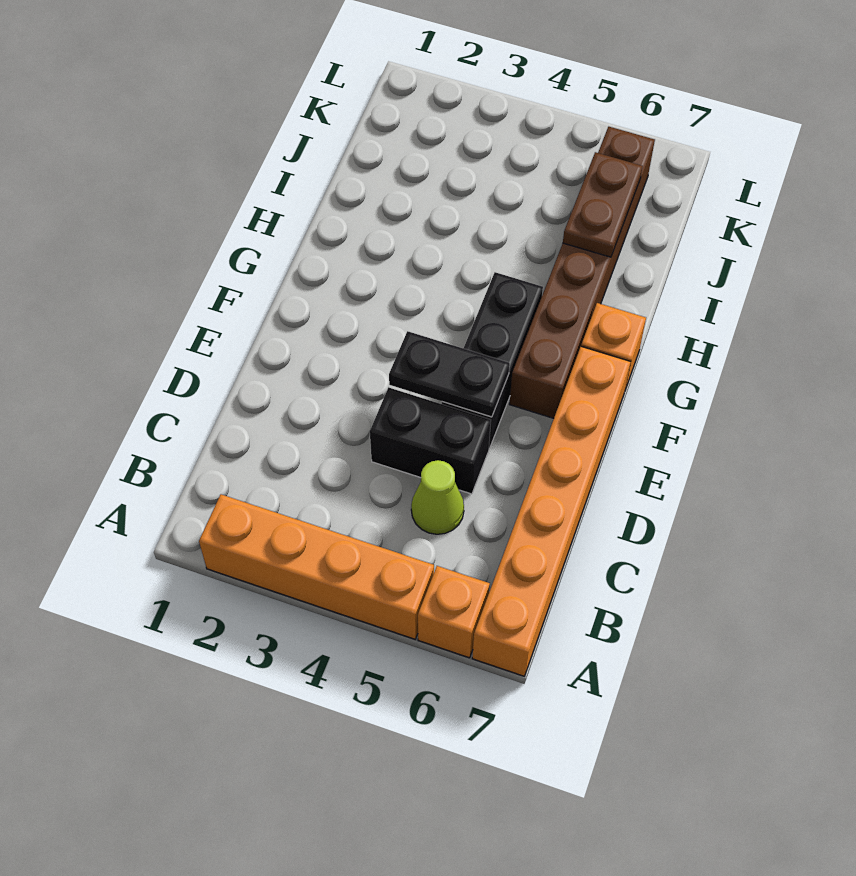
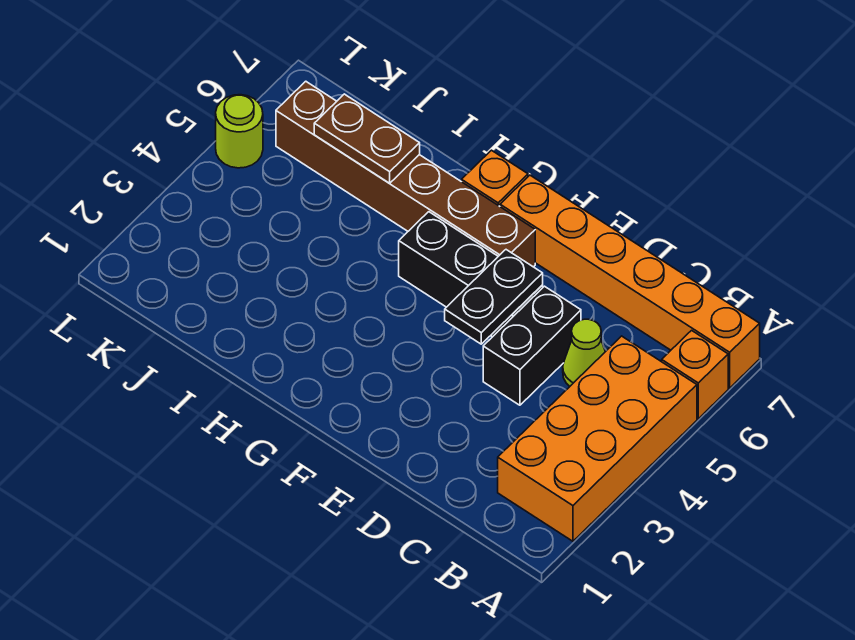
orange 1x4 brick [199,494,434,639] -> orange 2x4 brick [498,336,697,541]
none -> lime 1x1 round brick [216,95,263,168]

